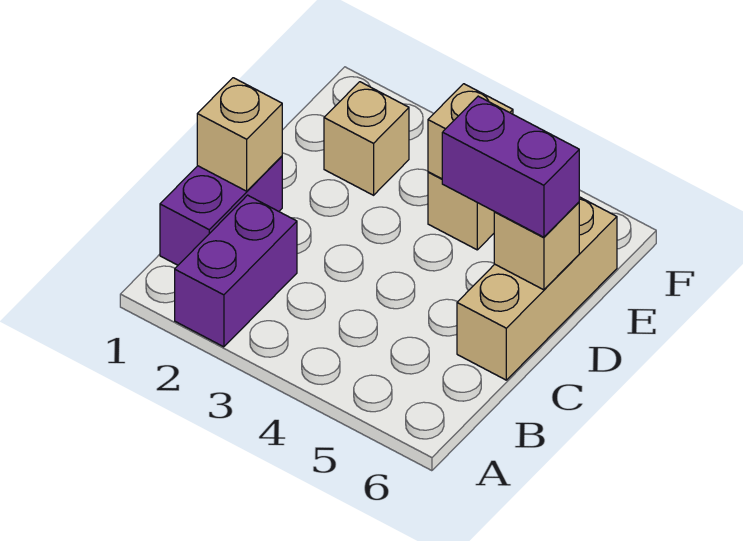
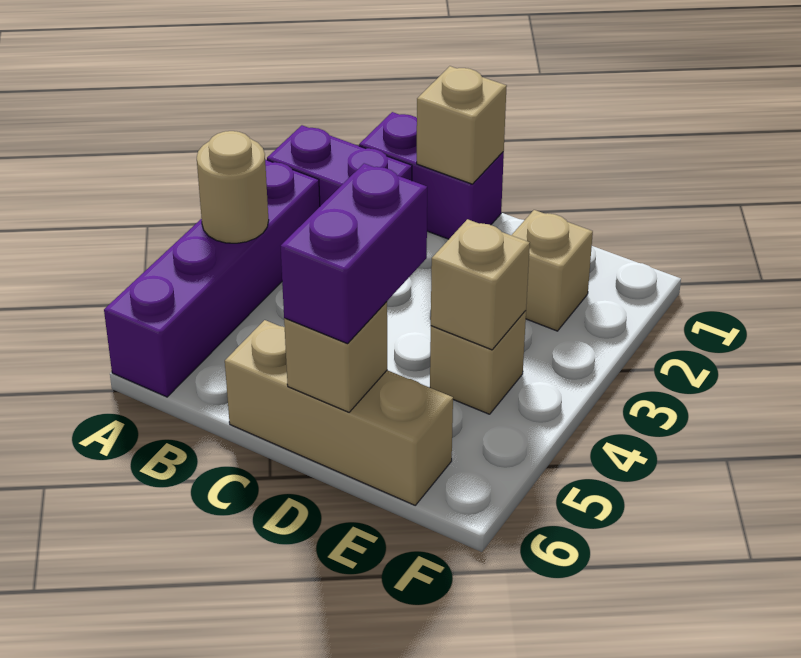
none -> purple 1x4 brick [104,159,320,397]
none -> tan 1x1 round brick [197,131,269,243]

